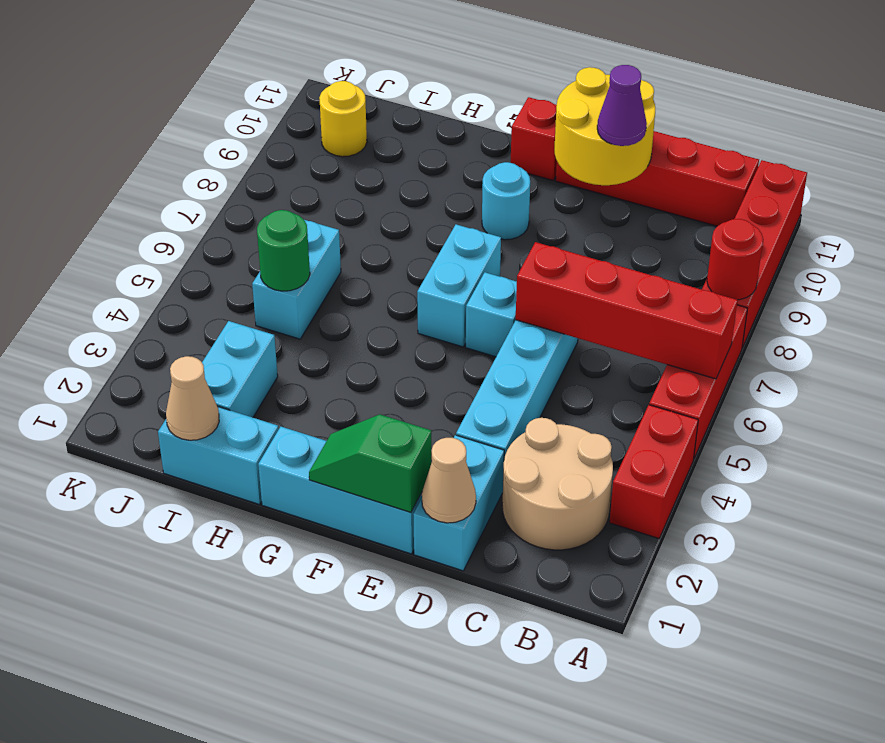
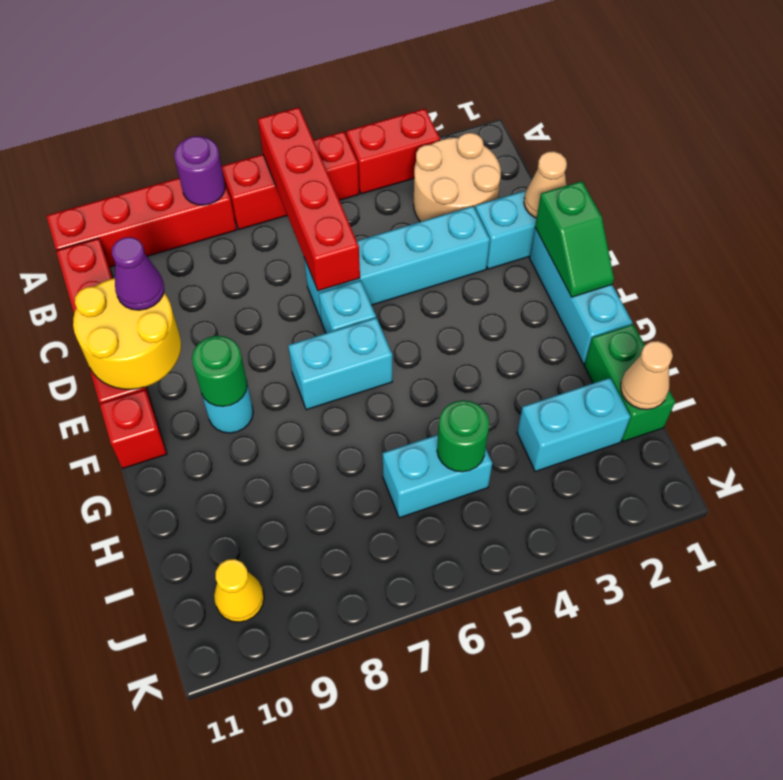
red 1x1 round brick [707,219,763,300] -> purple 1x1 round brick [174,136,225,205]
none -> green 1x1 round brick [192,336,247,407]
cyan 1x2 brick [158,407,279,505] -> green 1x2 brick [584,324,675,442]
yellow 1x1 round brick [319,81,367,157] -> yellow 1x1 cone [214,559,264,622]

